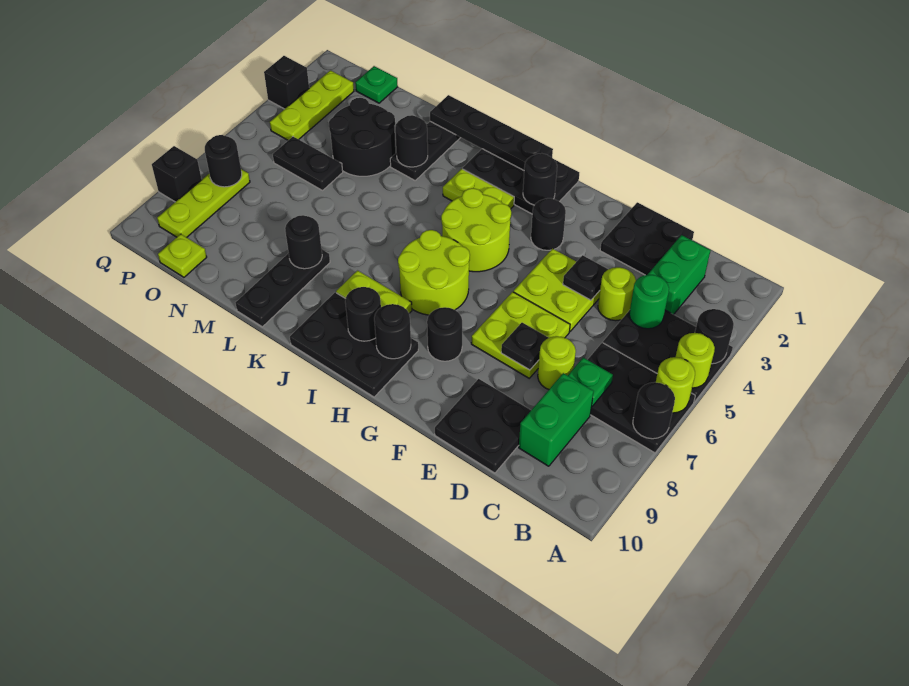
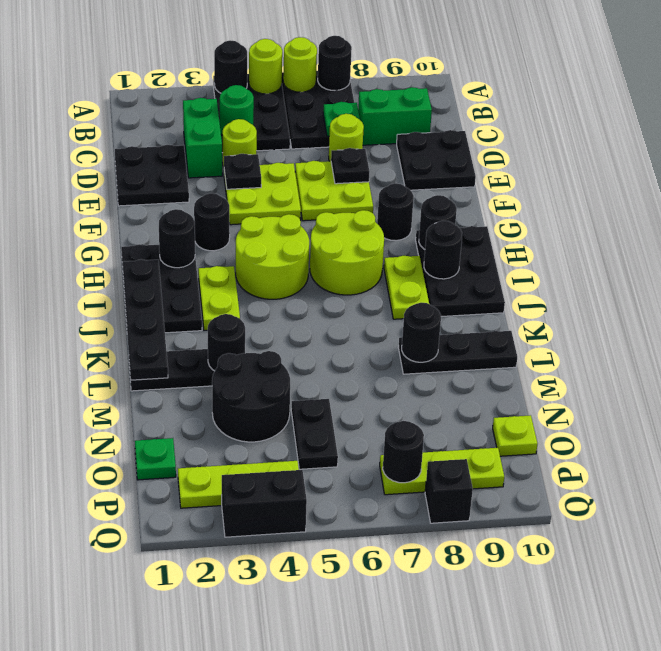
green 1x2 brick [648,235,711,315] -> green 1x2 brick turned to [183,98,222,178]
black 1x1 brick [264,56,309,109] -> black 1x2 brick [222,470,307,537]

